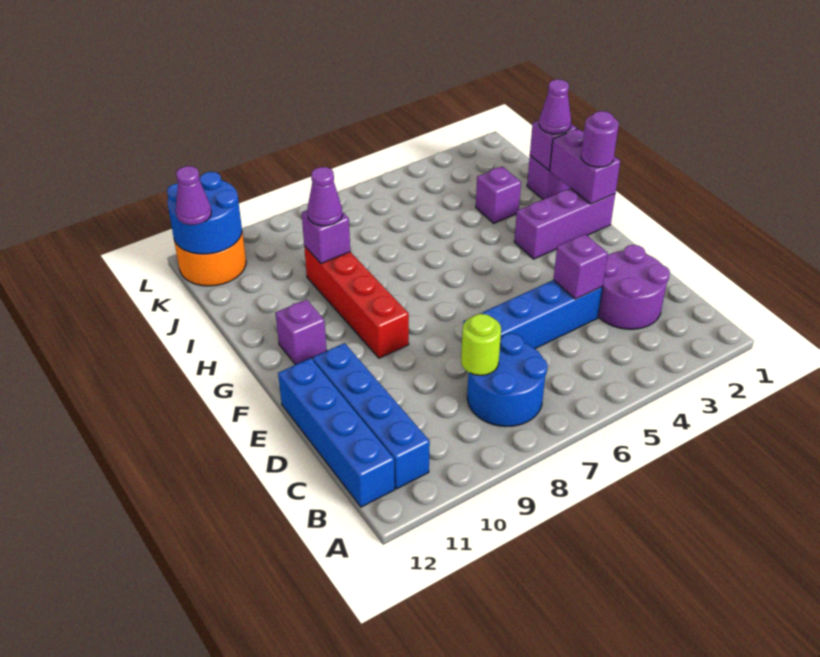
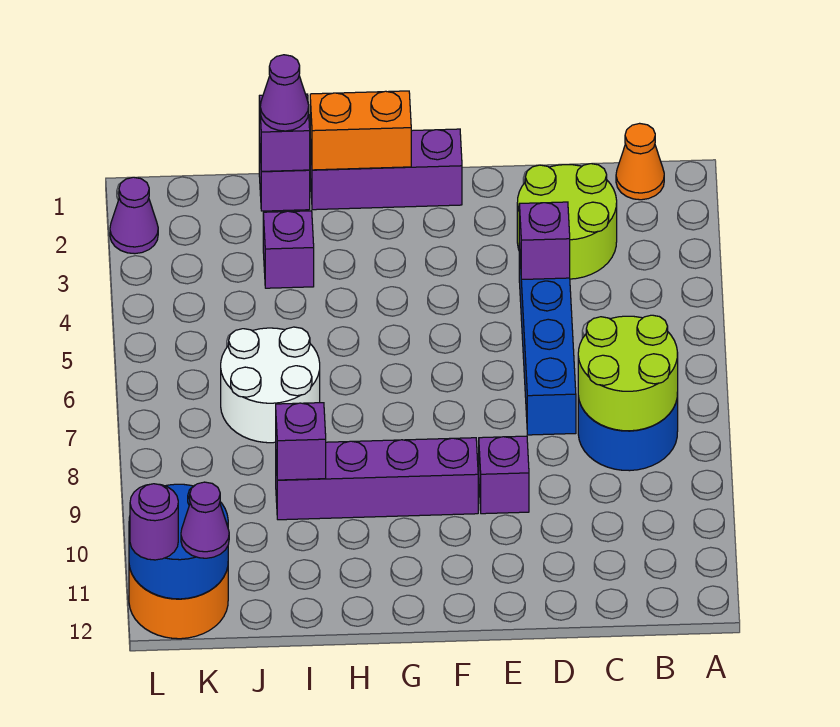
none -> orange 1x1 cone [616,123,664,200]
blue 1x4 brick [313,343,430,489] -> none
blue 1x4 brick [278,358,395,507] -> none
purple 2x2 round brick [598,245,670,329] -> lime 2x2 round brick [517,164,617,279]
lime 1x1 round brick [461,314,501,375] -> lime 2x2 round brick [578,315,678,431]
red 1x4 brick [304,246,409,358] -> purple 1x4 brick [276,438,478,520]
purple 1x3 brick [514,188,615,259] -> purple 1x3 brick turned to [310,129,462,210]
purple 1x2 brick [550,129,620,204] -> orange 1x2 brick [310,91,411,170]
purple 1x1 round brick [581,111,619,167] -> purple 1x1 round brick moved to [130,484,178,560]
purple 1x1 brick [275,299,327,365] -> purple 1x1 brick moved to [479,436,529,514]
none -> white 2x2 round brick [221,327,320,443]
purple 1x1 cone [307,167,342,226] -> purple 1x1 cone moved to [110,177,158,254]

